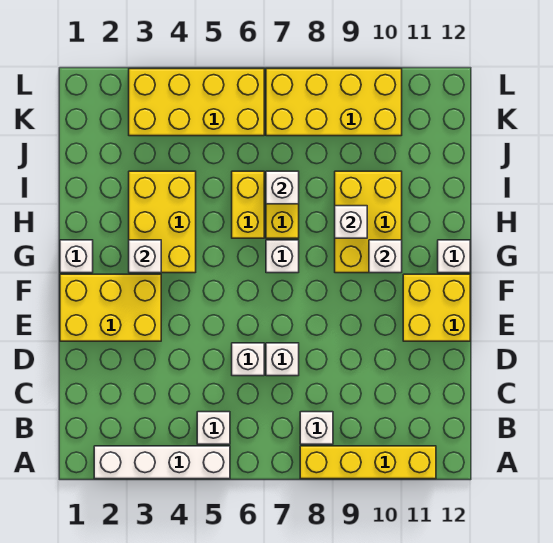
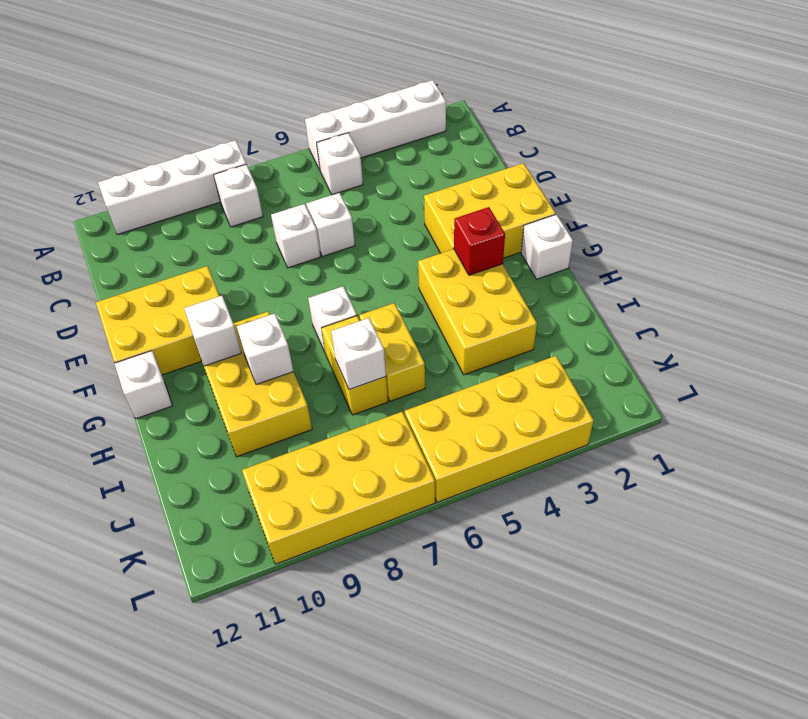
yellow 1x4 brick [300,446,436,479] -> white 1x4 brick [98,140,246,235]
yellow 2x2 brick [403,274,470,341] -> yellow 2x3 brick [96,266,219,375]
white 1x1 brick [129,240,161,273] -> red 1x1 brick [454,207,505,275]

